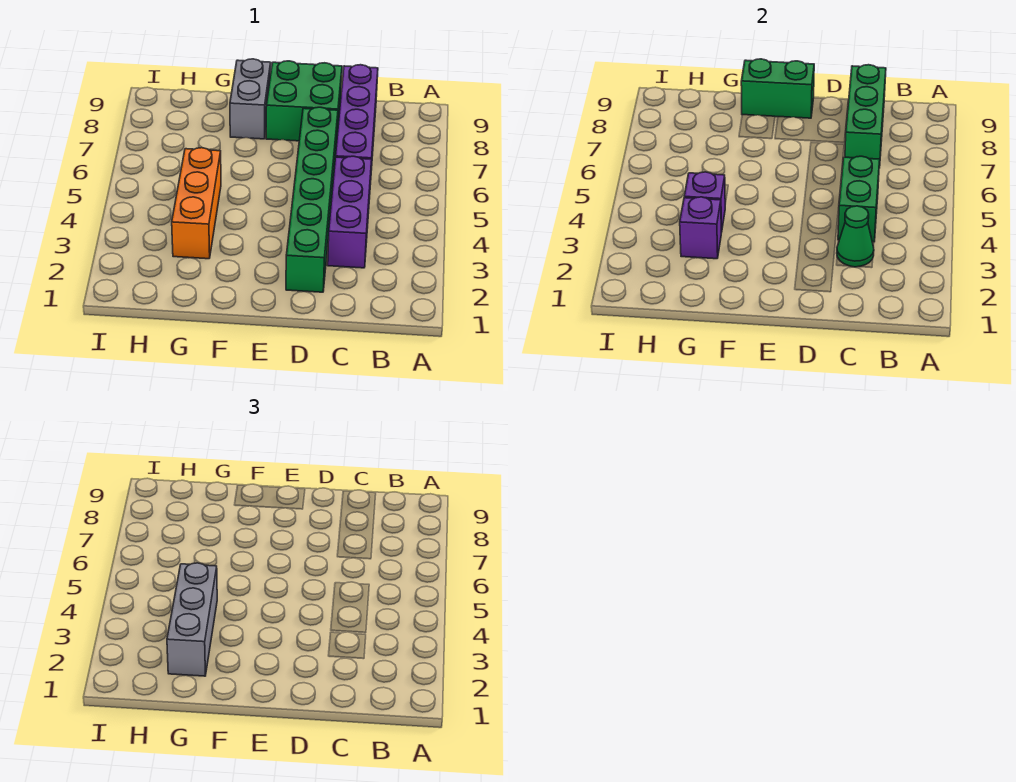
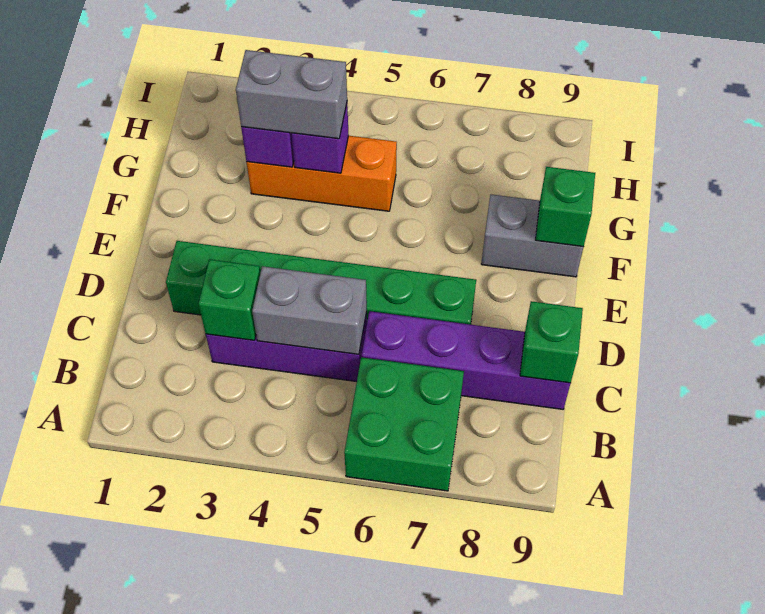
green 1x1 cone [837,206,874,267] -> green 1x1 brick [198,259,261,340]
green 1x2 brick [838,156,880,242] -> grey 1x2 brick [252,266,367,354]
green 1x3 brick [845,65,886,168] -> green 1x1 brick [520,301,583,383]
green 2x2 brick [266,61,342,141] -> green 2x2 brick moved to [344,357,464,491]
green 1x2 brick [741,59,814,118] -> green 1x1 brick [536,167,595,247]
grey 1x3 brick [167,563,217,676] -> grey 1x2 brick [236,50,347,139]

